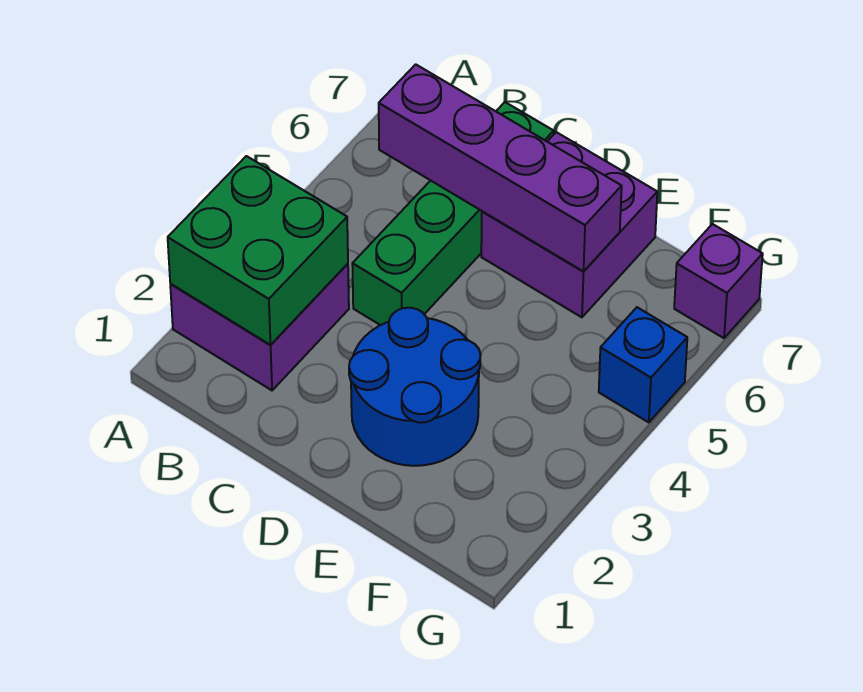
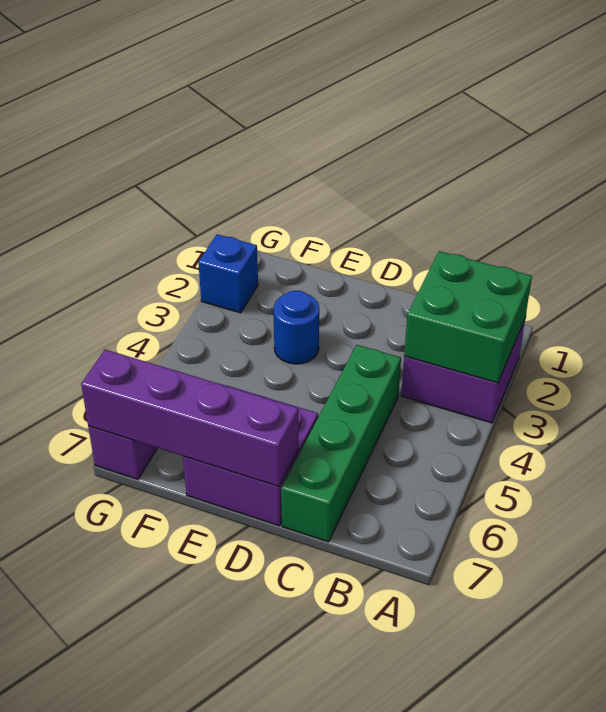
purple 1x4 brick [379,64,622,271] -> purple 1x4 brick moved to [81,350,298,486]
blue 2x2 round brick [349,308,481,466] -> blue 1x1 round brick [273,291,319,364]
blue 1x1 brick [599,307,687,422] -> blue 1x1 brick moved to [198,234,258,313]

